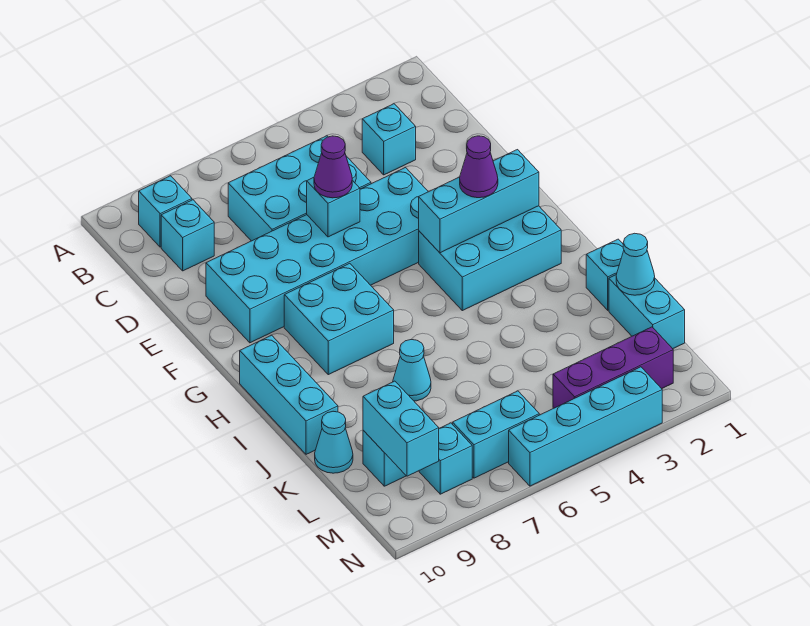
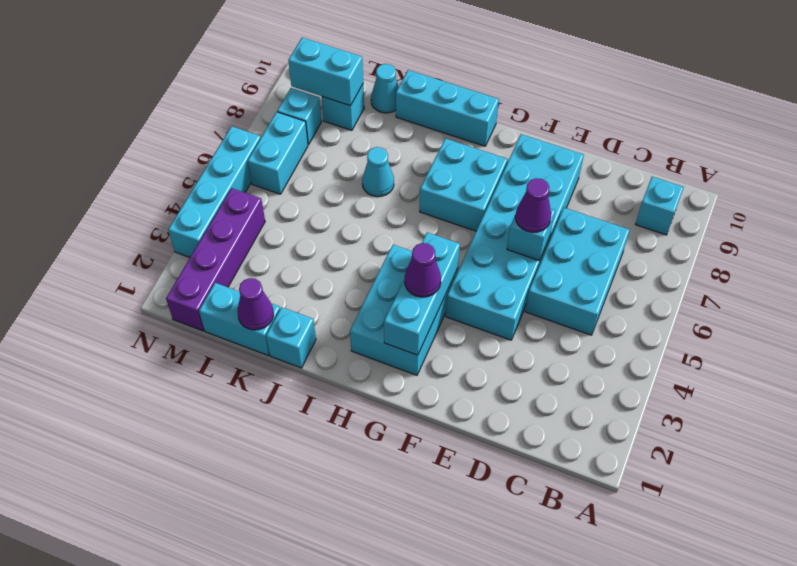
cyan 1x1 brick [362,104,416,175] -> none
cyan 1x1 brick [161,200,214,271] -> none
cyan 1x1 cone [616,233,655,295] -> purple 1x1 cone [238,278,274,330]
purple 1x3 brick [553,327,673,408] -> purple 1x4 brick [166,188,265,331]

